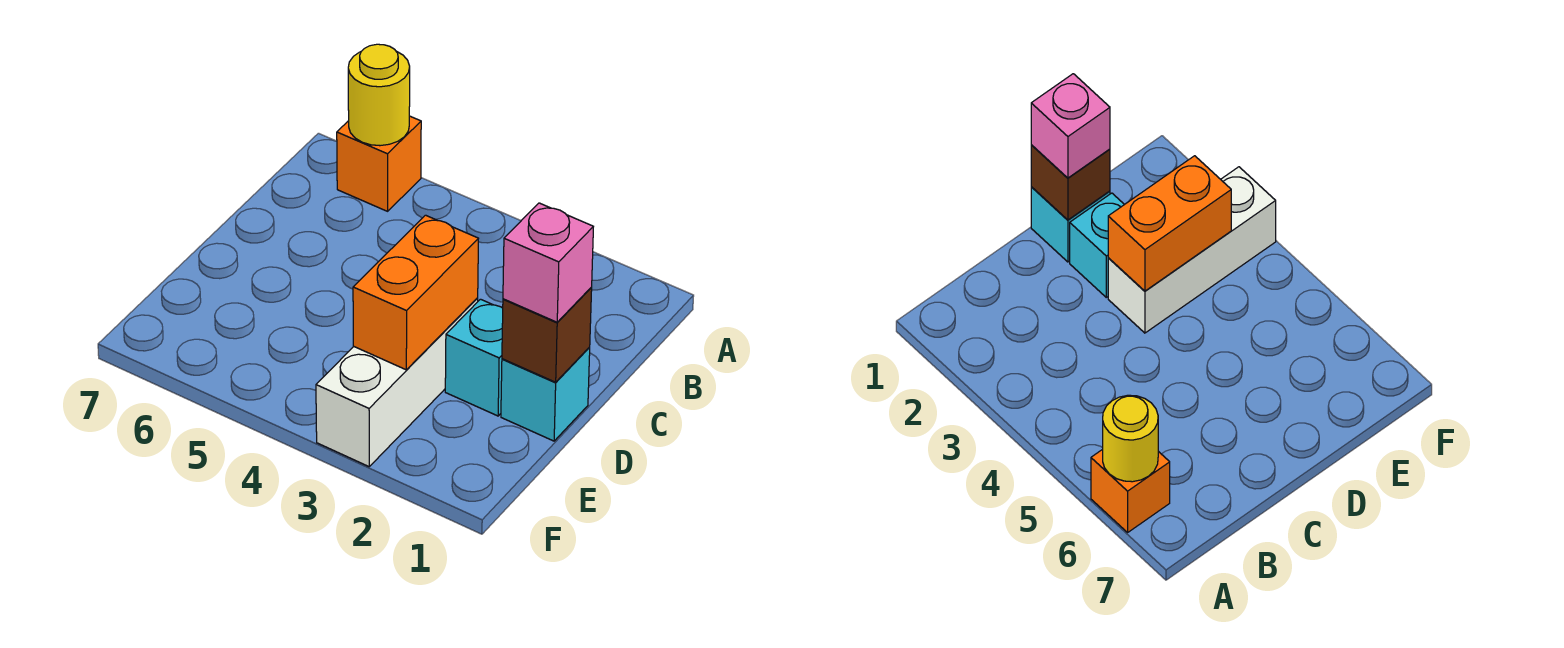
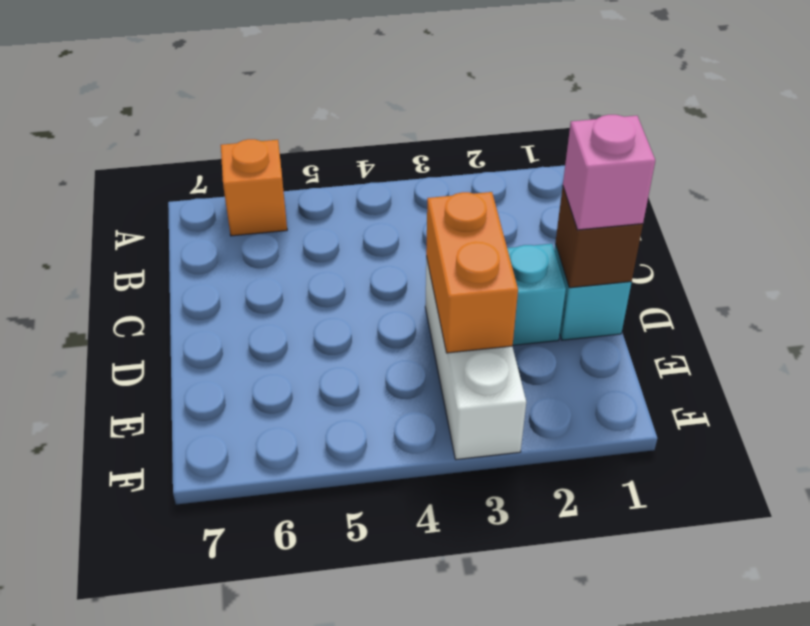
yellow 1x1 round brick [348,44,410,146] -> none

